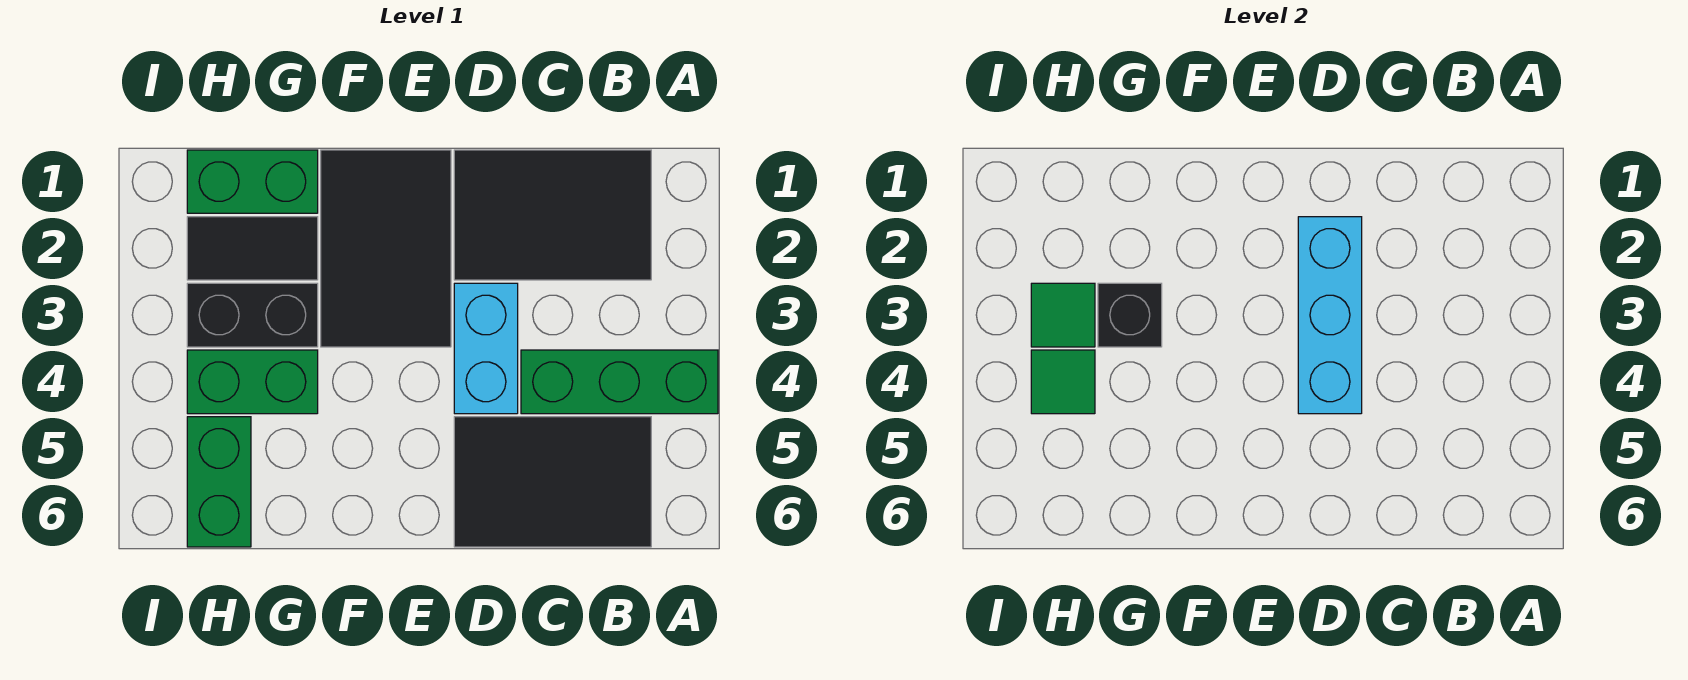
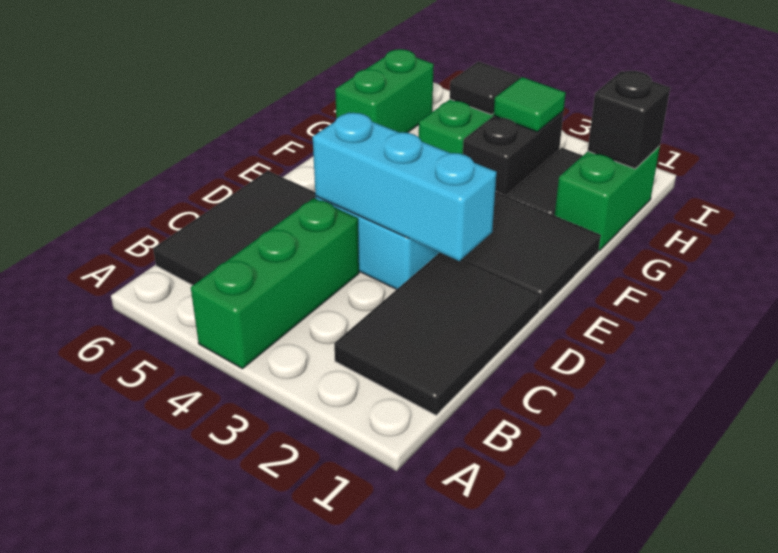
black 1x1 brick [1098,283,1162,347] -> black 1x1 brick moved to [588,71,670,169]
green 1x1 tile [1031,350,1095,414] -> black 1x1 tile [450,62,520,115]
green 1x2 brick [187,417,251,547] -> green 1x2 brick turned to [335,49,434,133]

